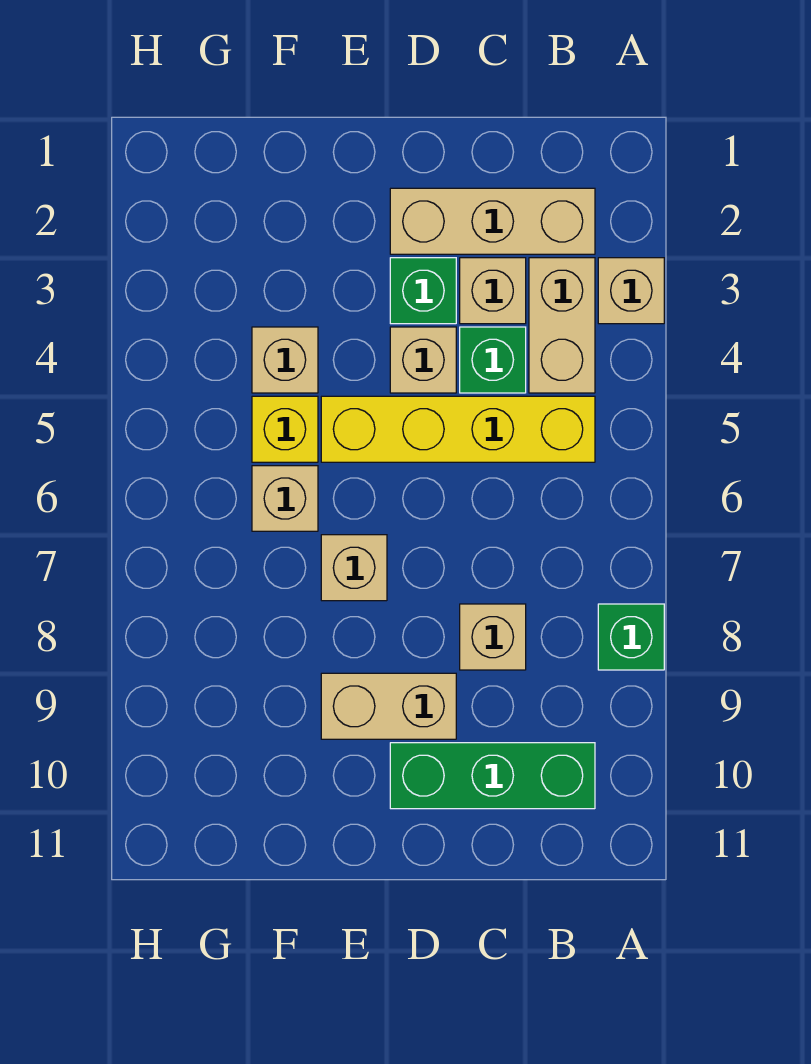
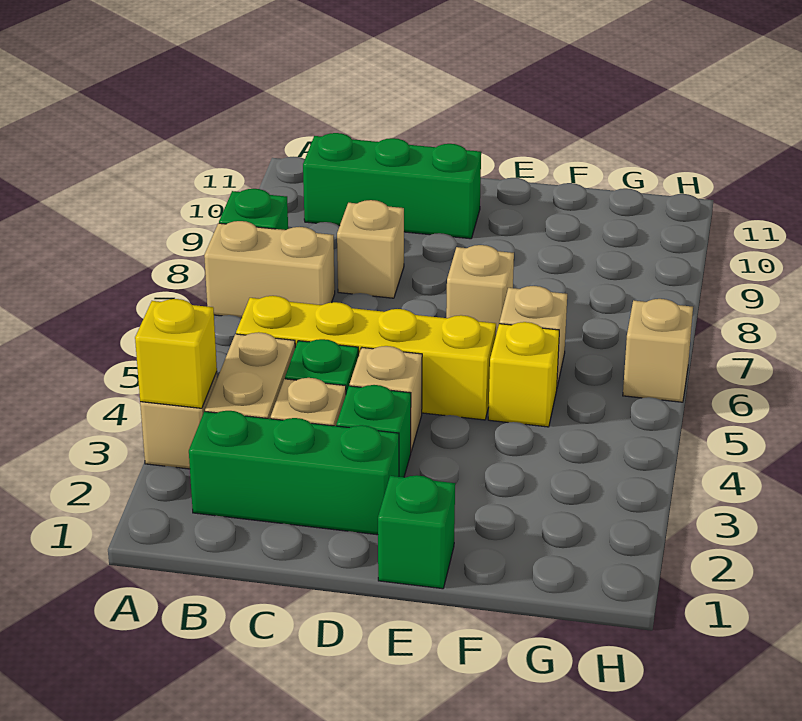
none -> yellow 1x1 brick [135,299,217,408]
tan 1x3 brick [390,188,595,254] -> green 1x3 brick [189,411,399,535]
tan 1x2 brick [321,673,456,739] -> tan 1x2 brick moved to [204,221,335,318]
none -> green 1x1 brick [378,475,455,589]
tan 1x1 brick [252,327,318,393] -> tan 1x1 brick moved to [623,299,693,402]

